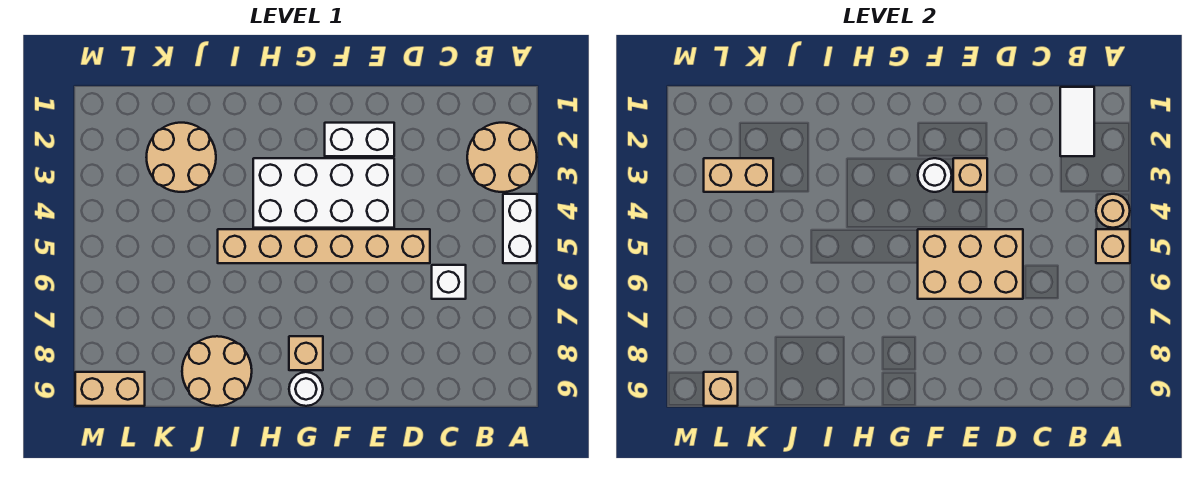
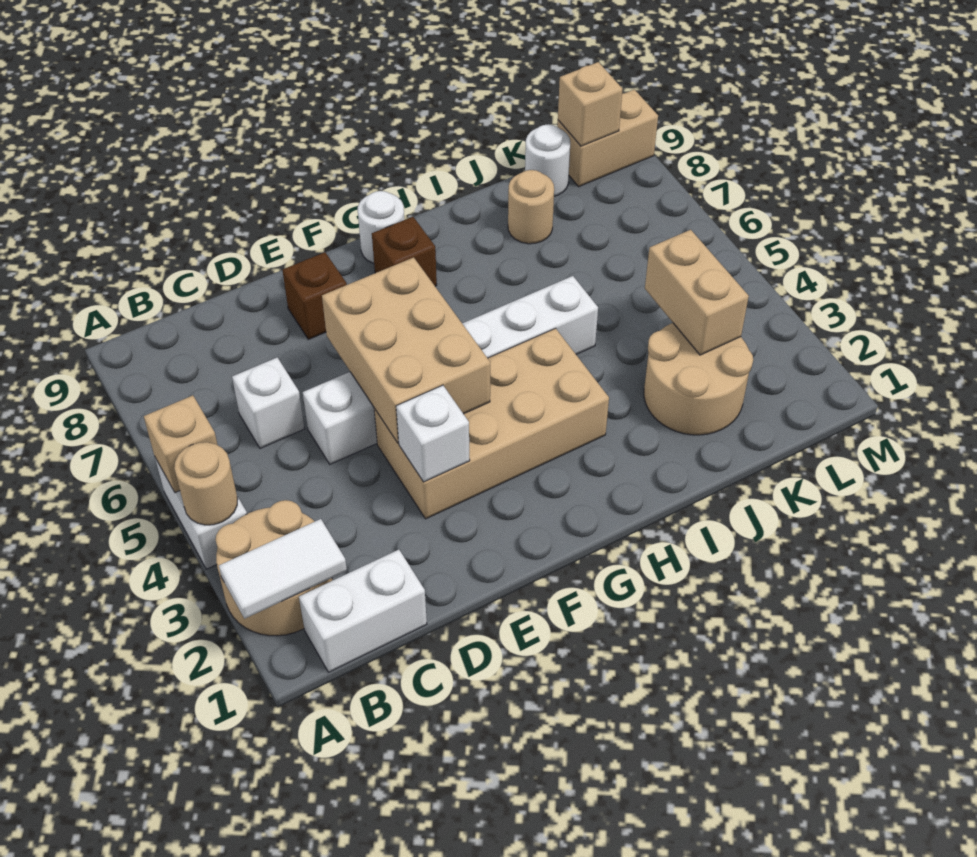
white 1x2 tile [1060,87,1094,156] -> white 1x2 tile turned to [219,519,347,619]
tan 1x6 brick [218,229,430,263] -> white 1x6 brick [303,276,598,464]
tan 2x3 brick [918,229,1023,299] -> tan 2x3 brick turned to [322,257,490,443]
white 1x2 brick [325,123,394,156] -> white 1x2 brick moved to [299,550,427,672]
white 2x4 brick [253,158,394,228] -> tan 2x4 brick [374,328,609,519]
tan 1x1 brick [953,158,987,192] -> white 1x1 brick [396,385,470,482]
none -> brown 1x1 brick [282,252,347,339]
white 1x1 round brick [918,158,952,192] -> white 1x1 round brick moved to [525,124,570,196]
tan 1x1 brick [289,336,323,370] -> brown 1x1 brick [372,217,437,286]
tan 2x2 round brick [182,336,252,406] -> tan 1x1 round brick [508,170,554,244]
tan 1x2 brick [704,158,773,192] -> tan 1x2 brick turned to [645,230,749,355]

